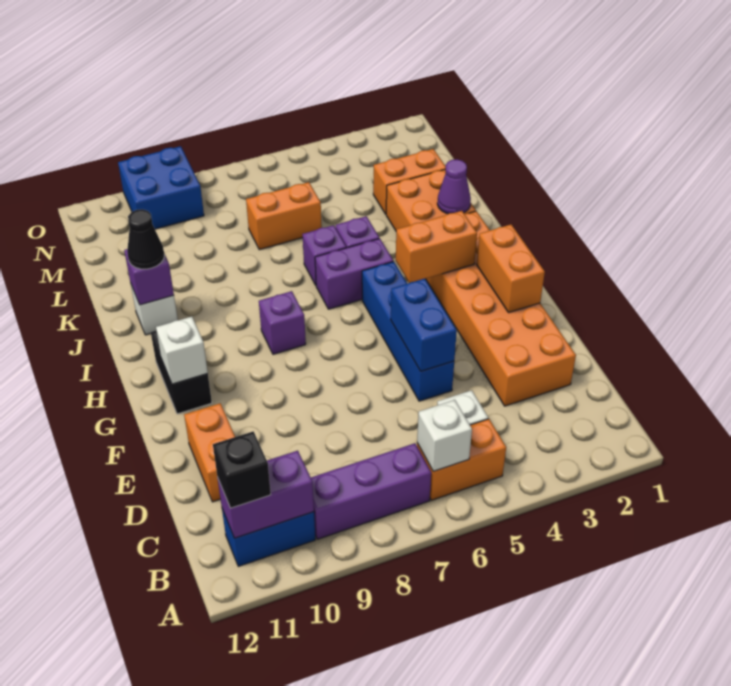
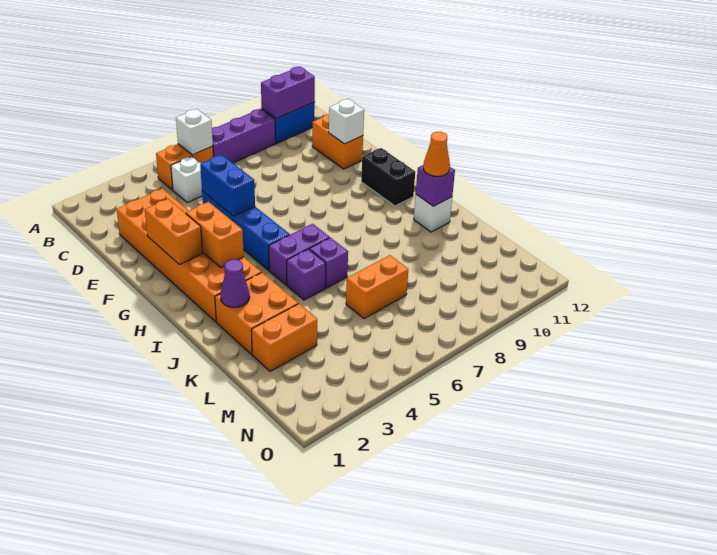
black 1x1 brick [213,431,271,508] -> none
white 1x1 brick [156,316,208,384] -> white 1x1 brick moved to [329,99,364,144]
orange 1x2 brick [396,211,477,283] -> orange 1x2 brick turned to [186,202,244,268]
purple 1x1 brick [259,291,306,354] -> none
black 1x1 cone [127,209,164,269] -> orange 1x1 cone [423,132,450,176]
blue 2x2 brick [118,146,204,229] -> none

